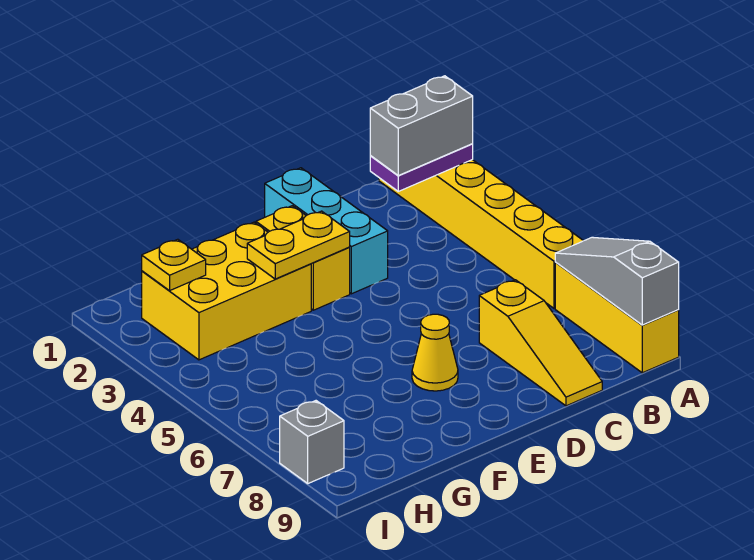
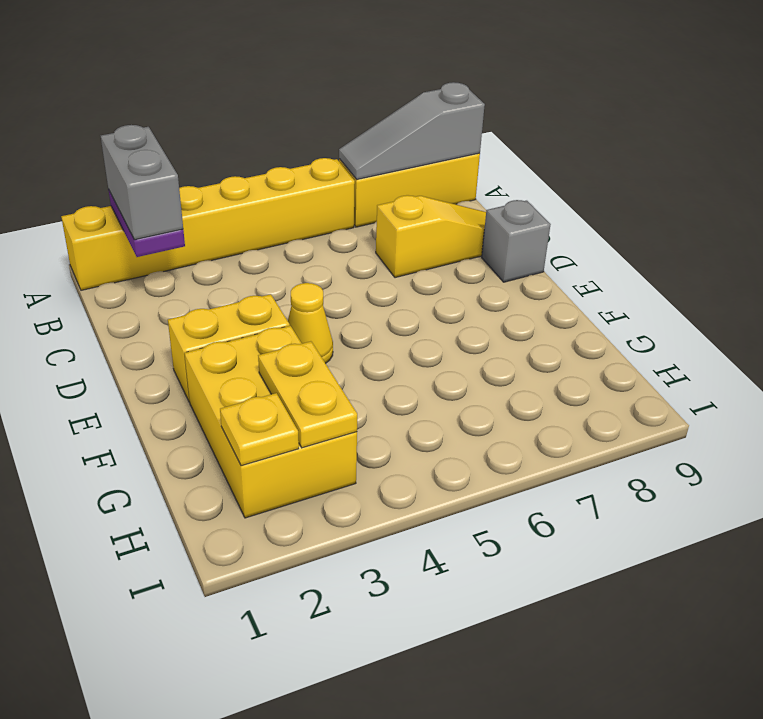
cyan 1x3 brick [265,168,388,294] -> none
yellow 1x2 plate [247,211,350,279] -> yellow 1x2 plate moved to [258,341,357,448]
yellow 1x1 cone [412,314,458,391] -> yellow 1x1 cone moved to [288,283,333,363]
grey 1x1 brick [280,401,344,483] -> grey 1x1 brick moved to [482,200,551,282]

